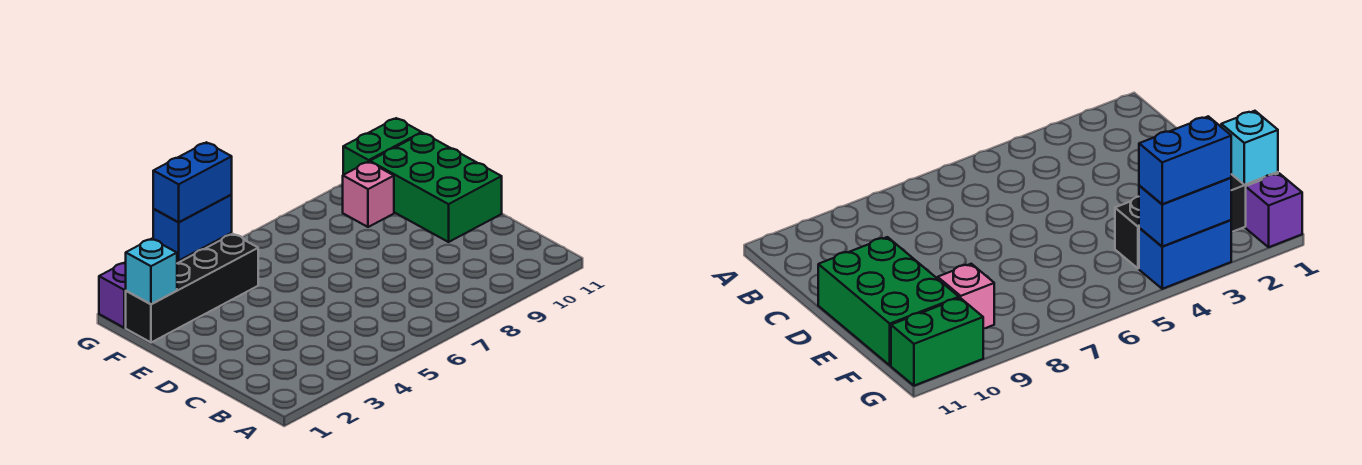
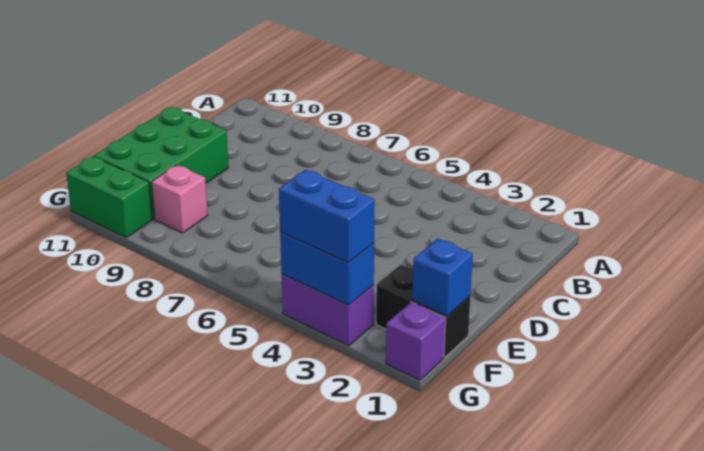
black 1x4 brick [126,234,258,342] -> black 1x2 brick [376,265,470,357]
cyan 1x1 brick [126,239,177,304] -> blue 1x1 brick [412,238,473,316]
blue 1x2 brick [1139,220,1231,289] -> purple 1x2 brick [282,274,374,346]

